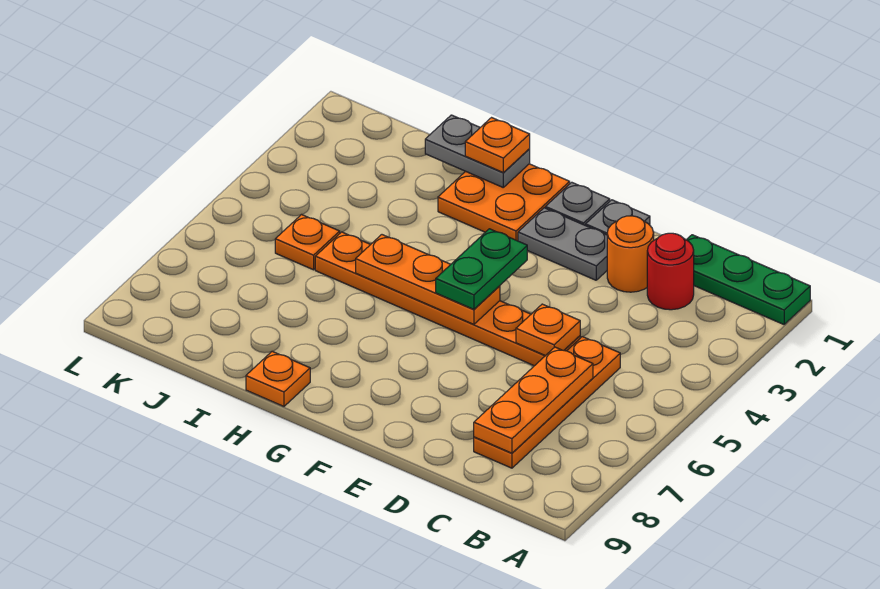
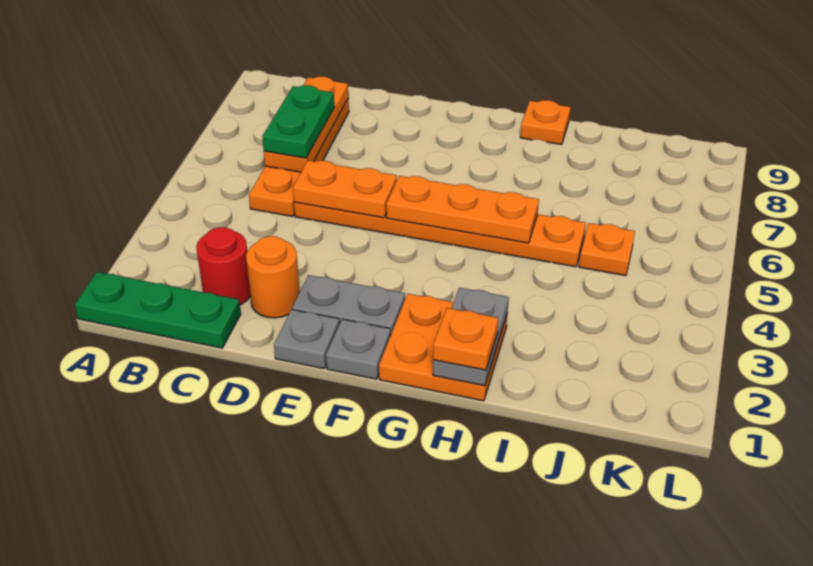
orange 1x1 plate [516,304,580,356] -> orange 1x2 plate [293,160,397,218]
green 1x2 plate [436,229,527,309] -> green 1x2 plate moved to [262,85,334,158]
grey 1x2 plate [425,115,530,187] -> grey 1x2 plate turned to [433,288,509,386]

